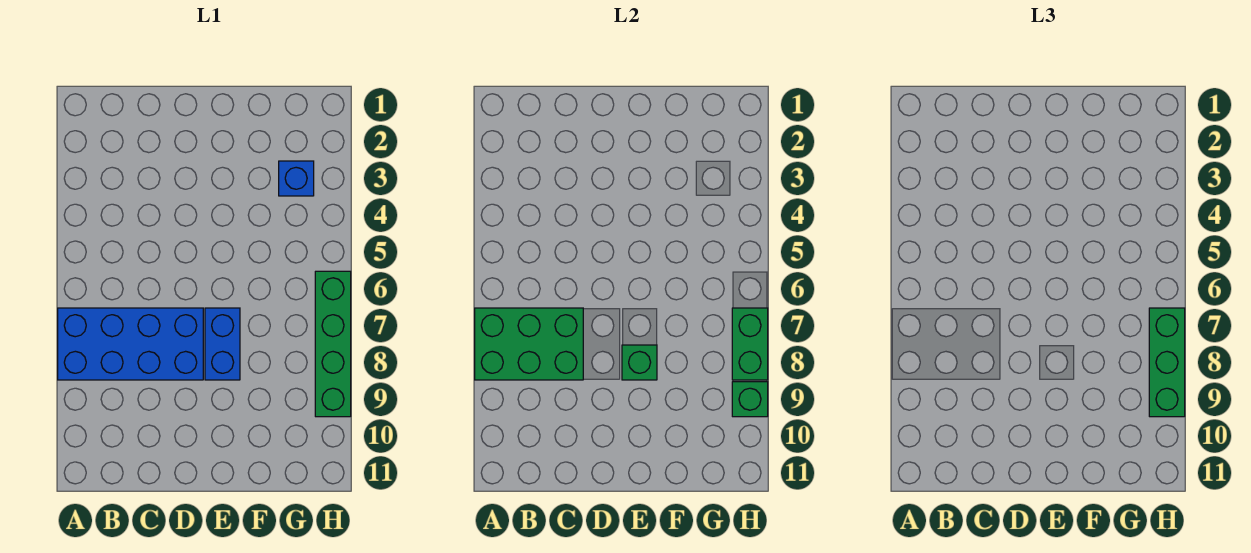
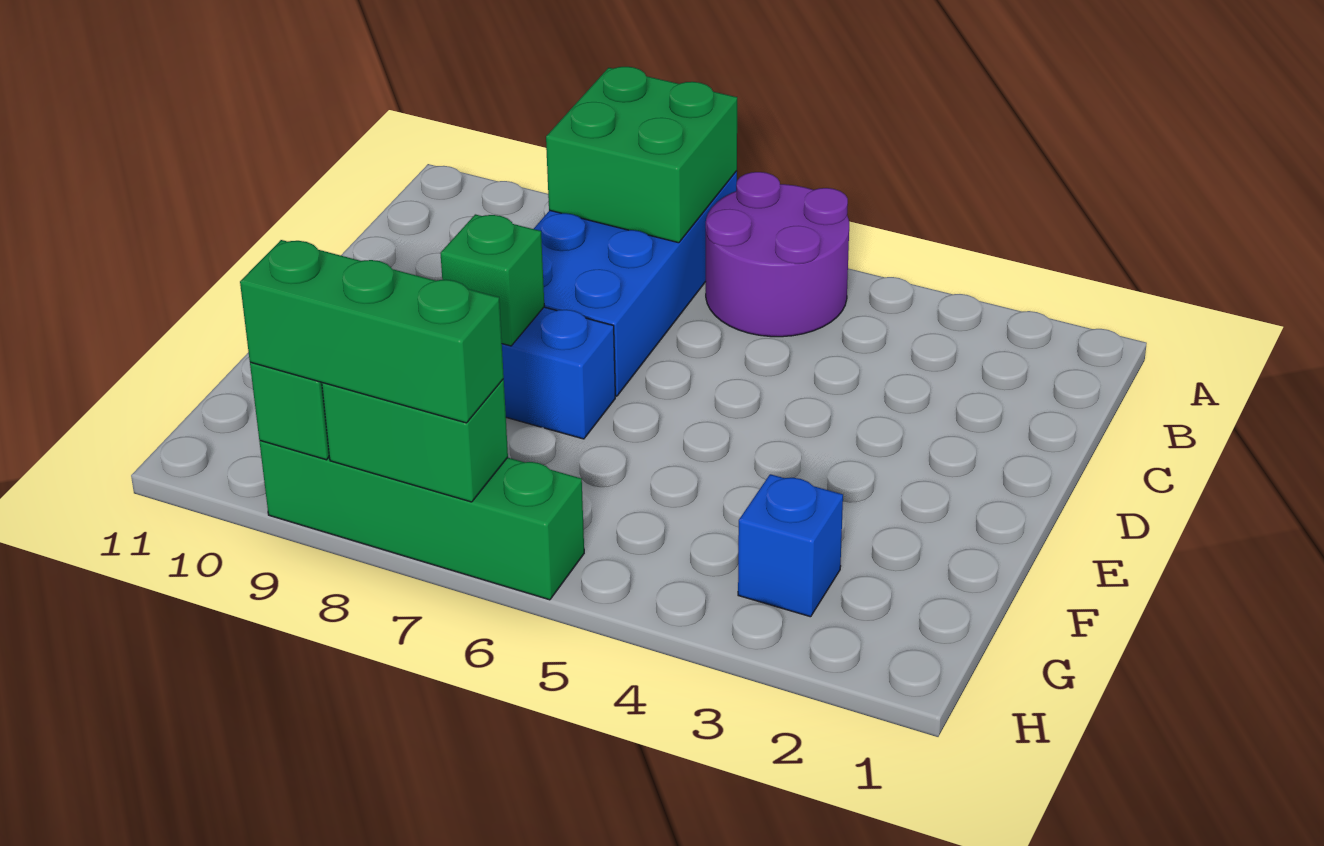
none -> purple 2x2 round brick [706,172,849,337]
green 2x3 brick [475,308,583,380] -> green 2x2 brick [546,67,737,243]

